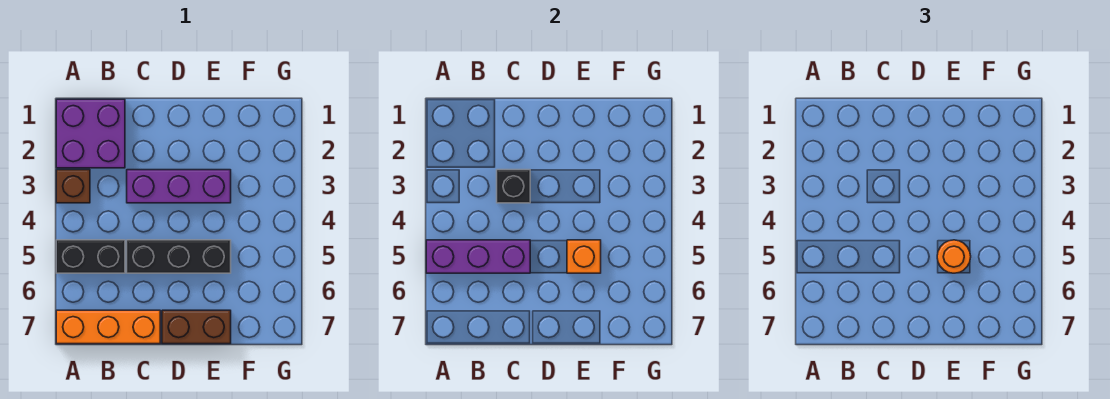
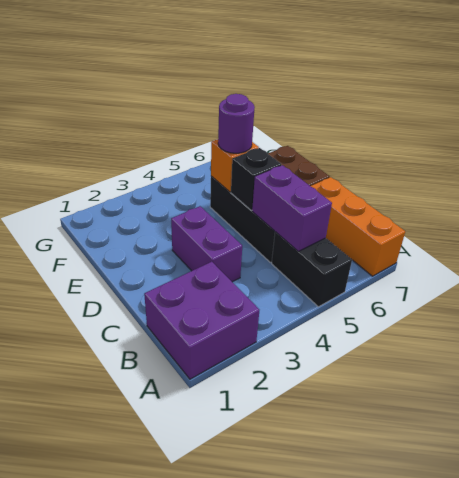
brown 1x1 brick [56,170,90,203] -> none
purple 1x3 brick [426,240,530,273] -> purple 1x2 brick [252,165,332,251]
purple 1x3 brick [127,170,231,203] -> purple 1x2 brick [171,206,242,282]
black 1x1 brick [497,170,530,203] -> black 1x1 brick moved to [231,148,281,210]
orange 1x1 round brick [937,240,971,273] -> purple 1x1 round brick [218,94,255,153]

